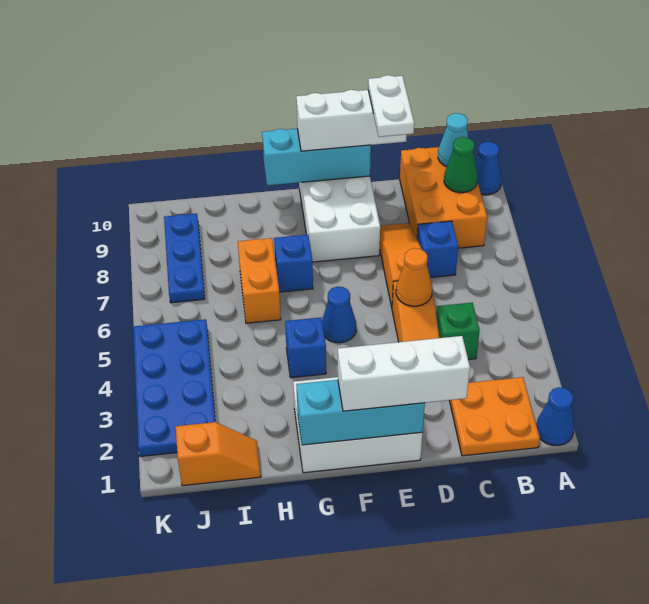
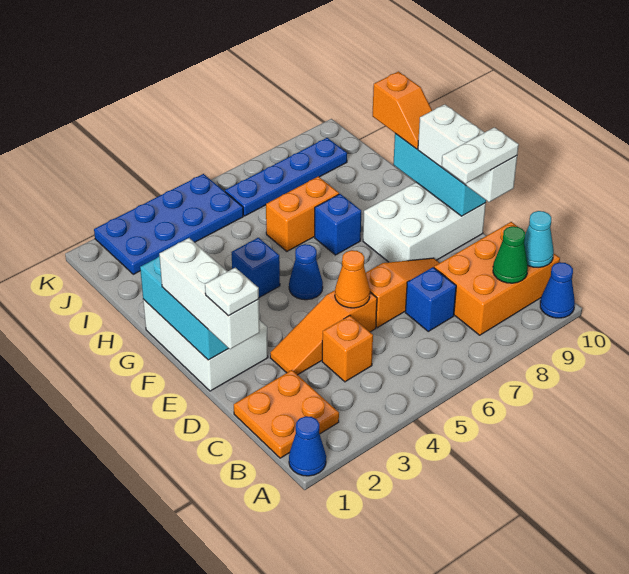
green 1x1 brick [436,303,480,360] -> orange 1x1 brick [322,315,373,382]
none -> white 1x1 plate [205,268,259,316]
orange 1x2 slope [176,422,261,486] -> orange 1x2 slope moved to [373,72,432,149]
blue 1x3 plate [164,214,205,303] -> blue 1x4 plate [225,138,347,216]

